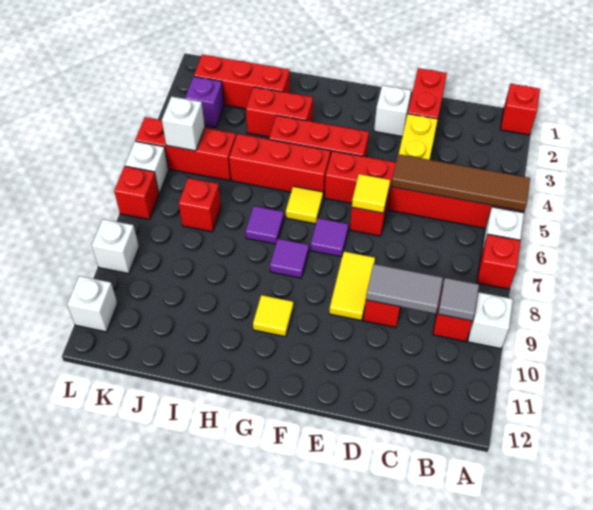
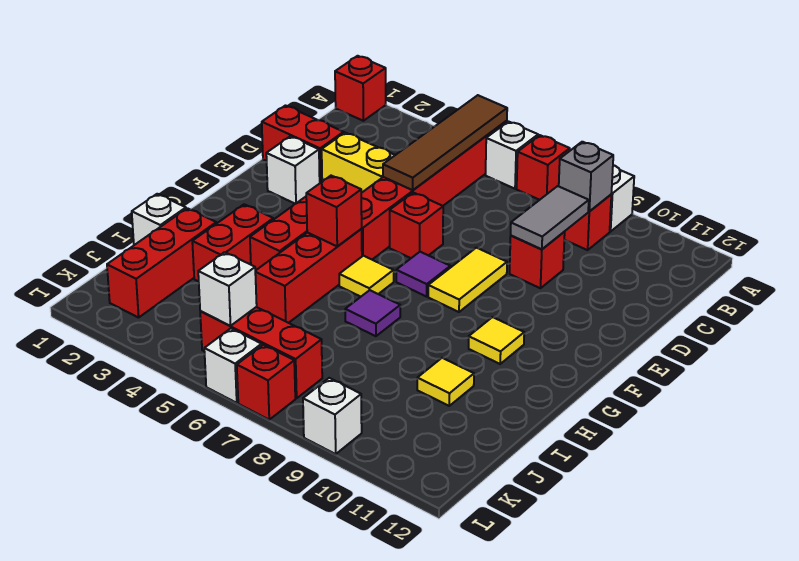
grey 1x1 tile [438,278,479,321] -> grey 1x1 brick [559,142,613,211]
yellow 1x1 tile [352,174,390,213] -> yellow 1x1 tile moved to [417,358,474,406]
yellow 1x2 tile [329,252,375,321] -> yellow 1x2 tile turned to [428,248,507,312]
purple 1x1 tile [270,239,309,278] -> none
red 1x3 brick [135,117,236,181] -> red 1x3 brick turned to [200,307,322,398]
red 1x1 brick [179,178,221,232] -> red 1x1 brick moved to [306,176,362,246]
purple 1x1 brick [185,77,224,127] -> none
white 1x1 brick [67,276,118,332] -> white 1x1 brick moved to [132,194,186,245]

